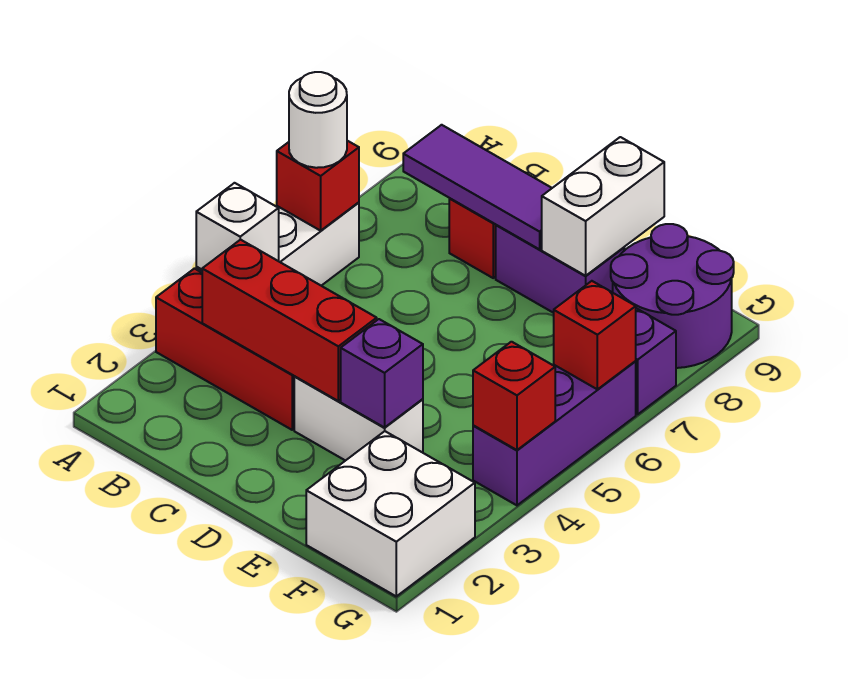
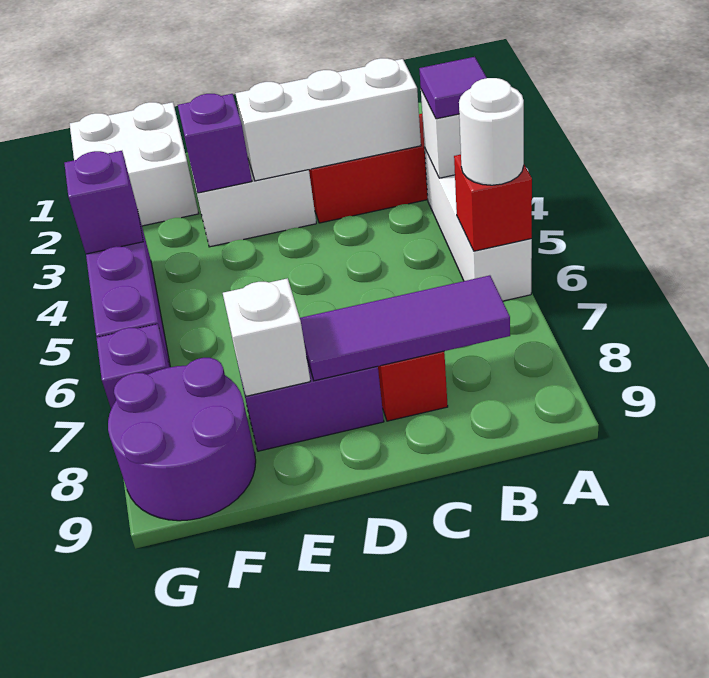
none -> purple 1x1 tile [419,57,487,119]
red 1x3 brick [202,240,377,401] -> white 1x3 brick [235,58,421,181]
white 1x2 brick [542,137,664,276] -> white 1x1 brick [223,278,310,396]
red 1x1 brick [473,342,555,450] -> purple 1x1 brick [64,151,143,254]
red 1x1 brick [554,281,636,389] -> none

